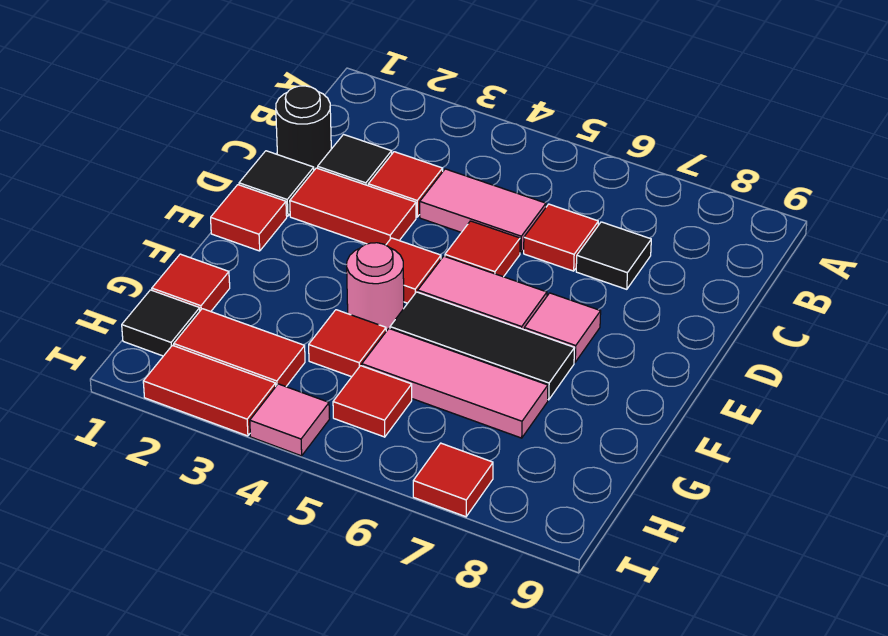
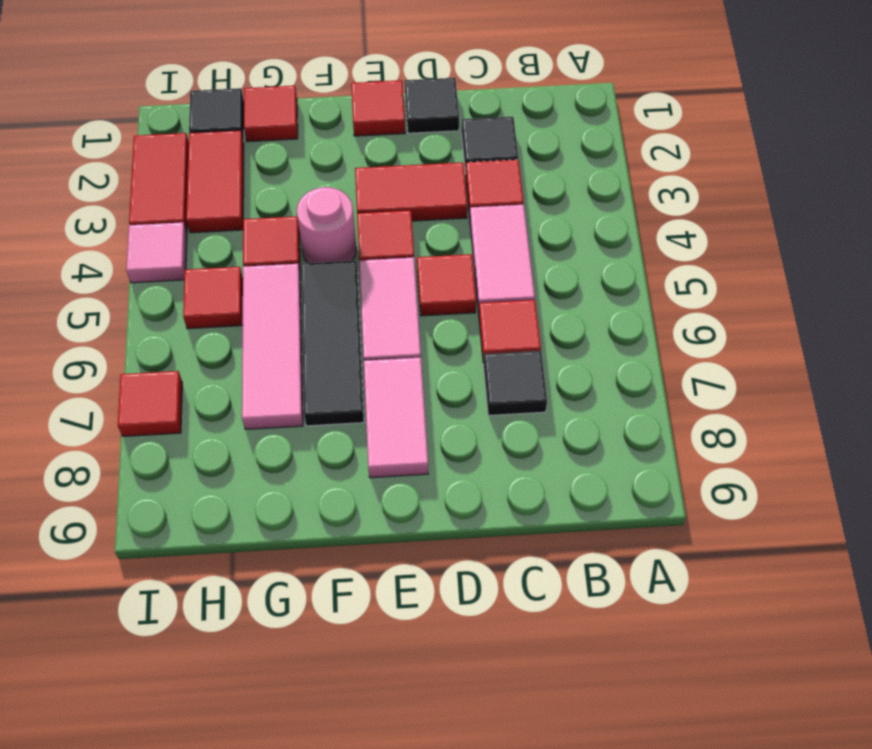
black 1x1 round brick [276,86,331,170] -> none
red 1x2 tile [290,168,416,245] -> red 1x2 tile turned to [355,163,467,221]
pink 1x1 tile [524,293,601,362] -> pink 1x2 tile [364,357,428,478]

